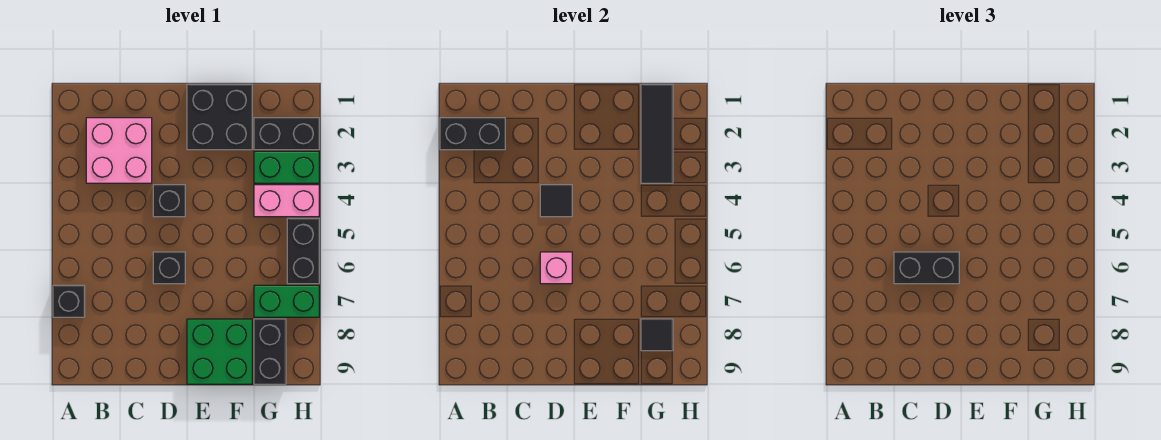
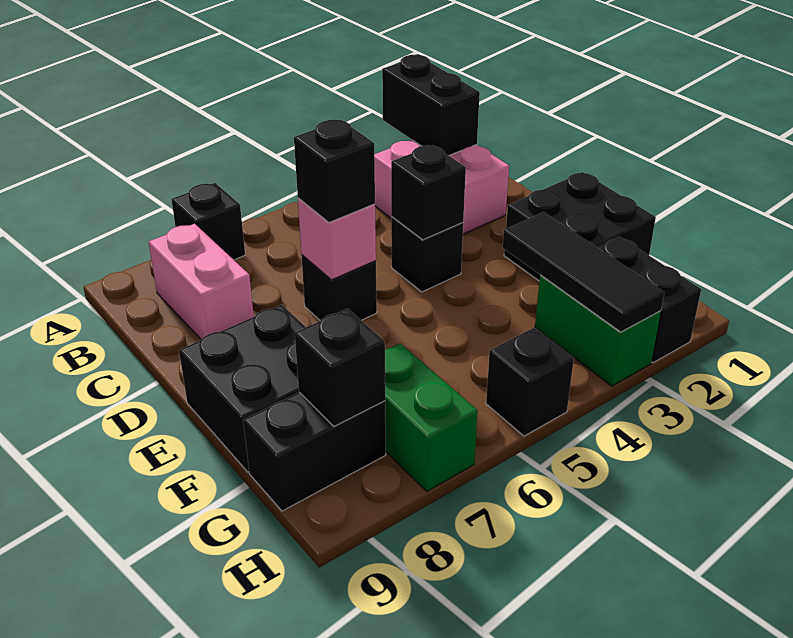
black 1x2 brick [894,252,959,284] -> black 1x1 brick [294,120,375,222]
black 1x1 tile [540,185,572,217] -> black 1x1 brick [391,145,466,240]
green 2x2 brick [187,319,252,384] -> black 2x2 brick [179,305,306,472]
black 1x3 tile [641,84,673,183] -> black 1x3 tile turned to [502,212,664,332]
pink 1x2 brick [254,185,319,217] -> pink 1x2 brick moved to [149,224,254,340]
black 1x1 tile [641,319,673,351] -> black 1x1 brick [295,309,385,426]
black 1x2 brick [287,218,319,284] -> black 1x1 brick [486,328,574,436]

